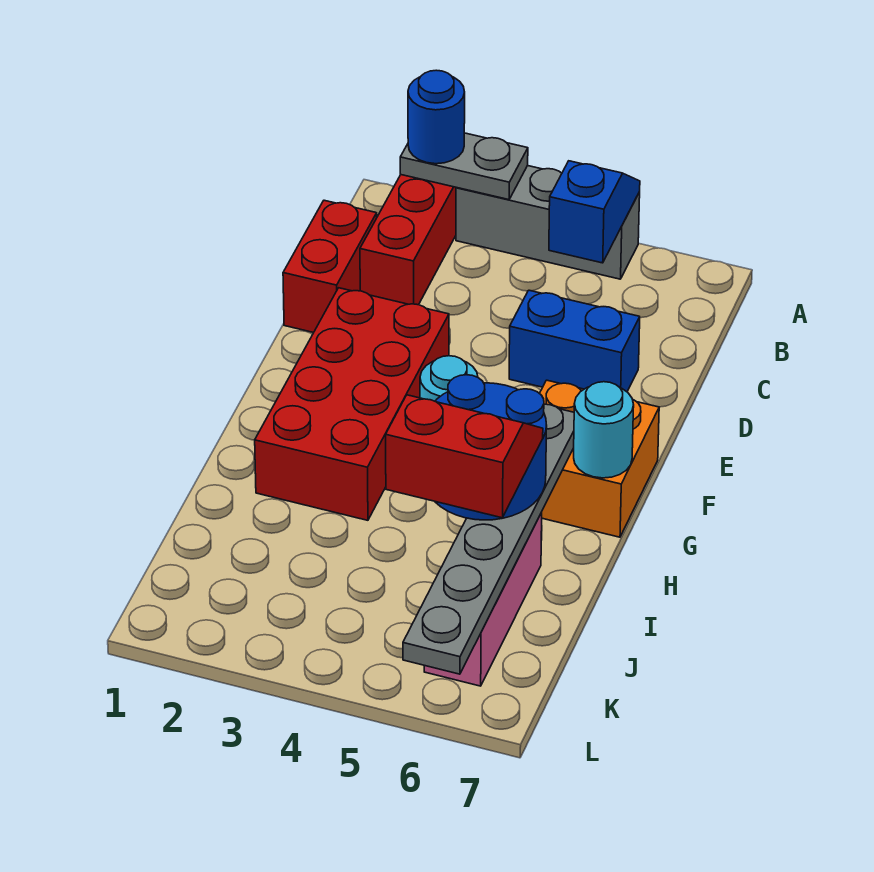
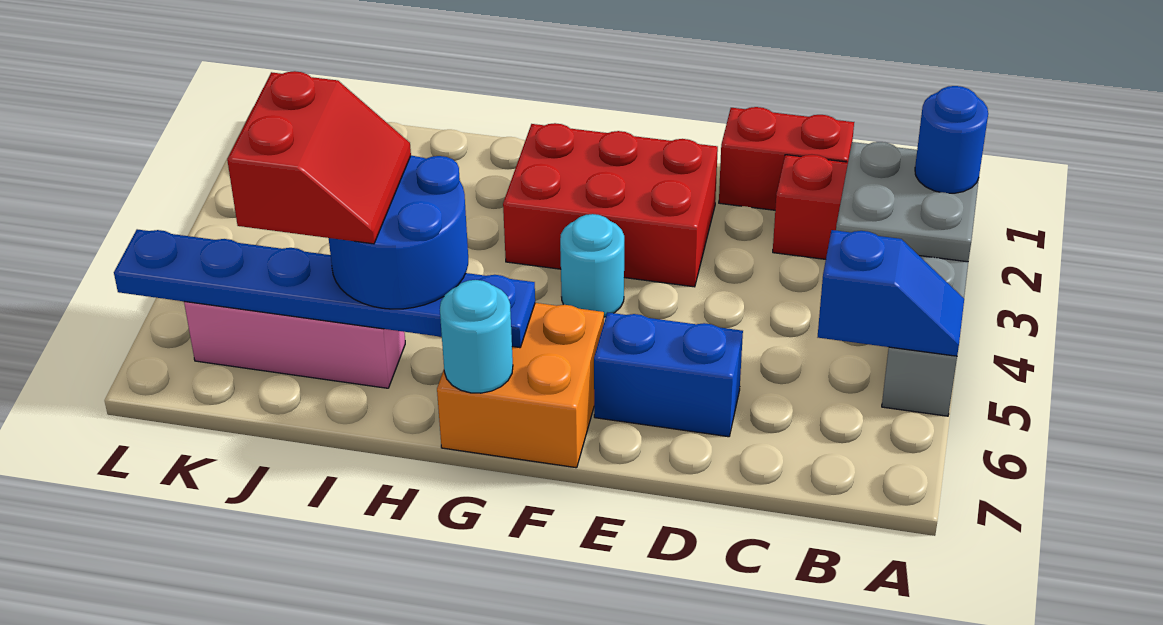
grey 1x2 plate [400,133,528,200] -> grey 2x2 plate [836,142,979,262]
blue 1x2 brick [509,290,640,392] -> blue 1x2 brick turned to [594,312,743,437]
red 2x4 brick [255,288,449,520] -> red 2x3 brick [503,123,718,287]
grey 1x6 plate [403,404,574,674] -> blue 1x6 plate [114,229,535,348]

